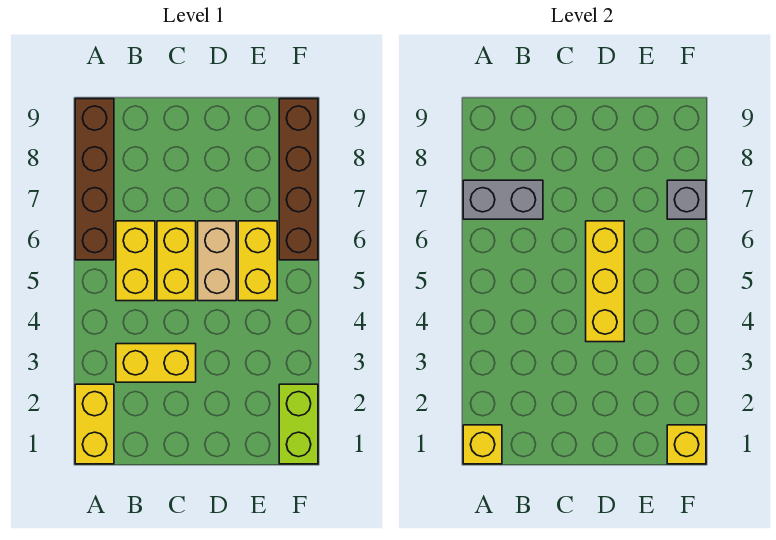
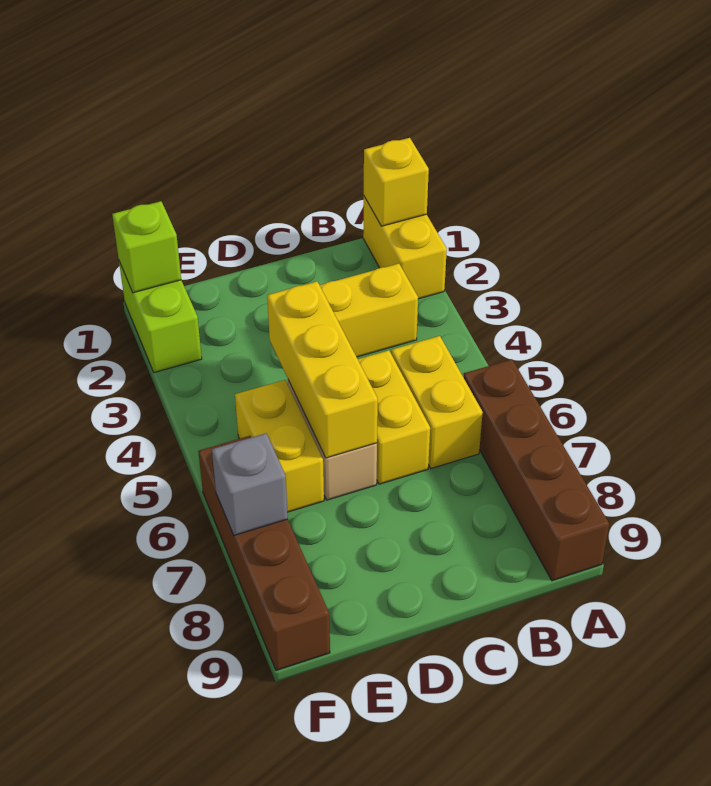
grey 1x2 brick [463,180,543,219] -> none
yellow 1x1 brick [667,425,706,464] -> lime 1x1 brick [112,201,181,293]

